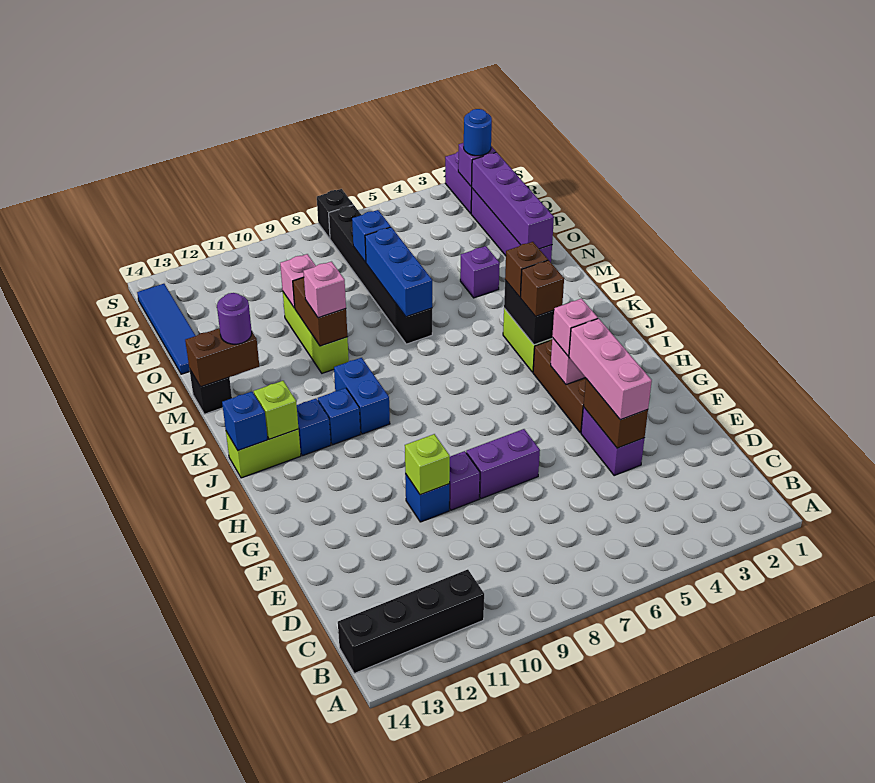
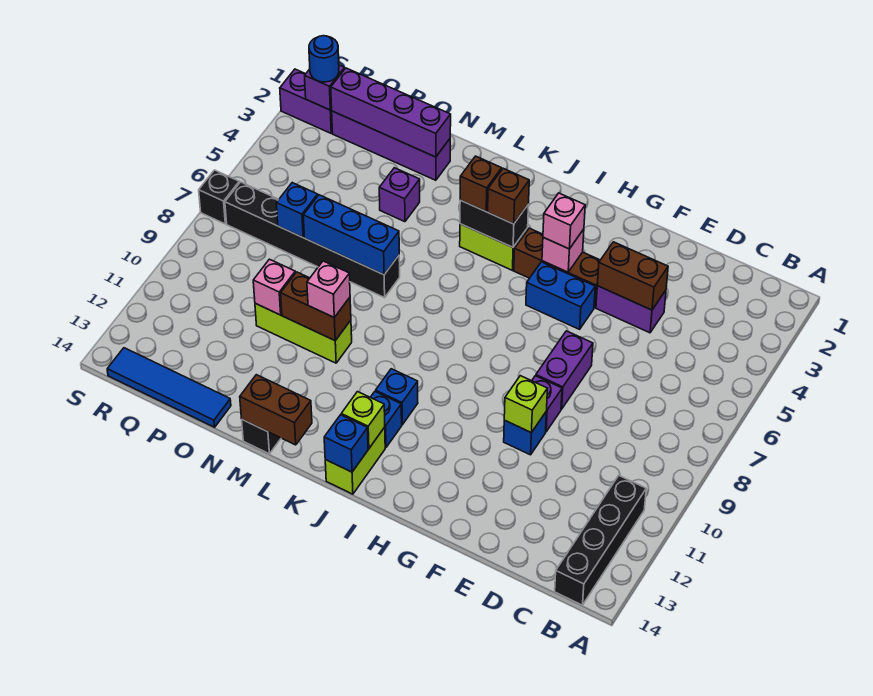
pink 1x3 brick [569,318,652,420] -> none
blue 1x2 brick [334,358,390,434] -> blue 1x2 brick moved to [526,262,595,329]
brown 1x2 brick [185,328,259,387] -> brown 1x2 brick turned to [240,375,312,445]
purple 1x1 round brick [217,293,252,344] -> none

